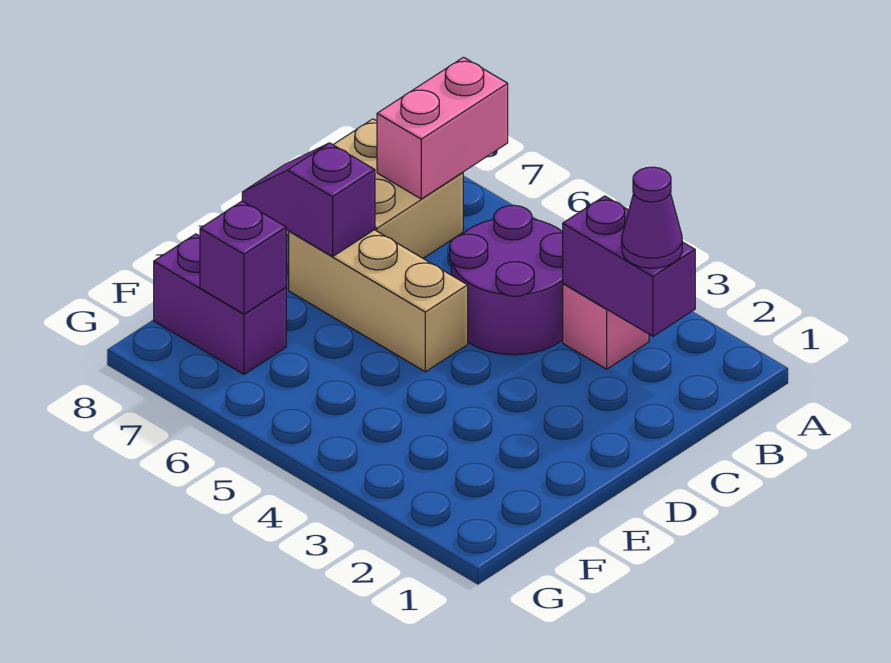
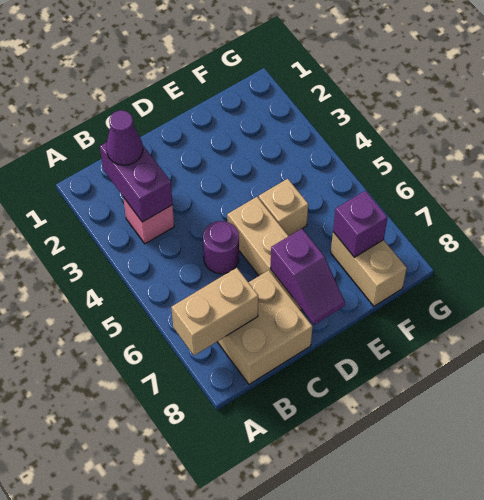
pink 1x2 brick [377,57,508,199] -> tan 1x2 brick [171,268,258,355]
purple 2x2 round brick [450,205,563,355] -> purple 1x1 round brick [203,221,239,274]
none -> tan 1x1 brick [259,179,308,236]
purple 1x2 brick [154,234,286,374] -> tan 1x2 brick [331,232,407,306]

